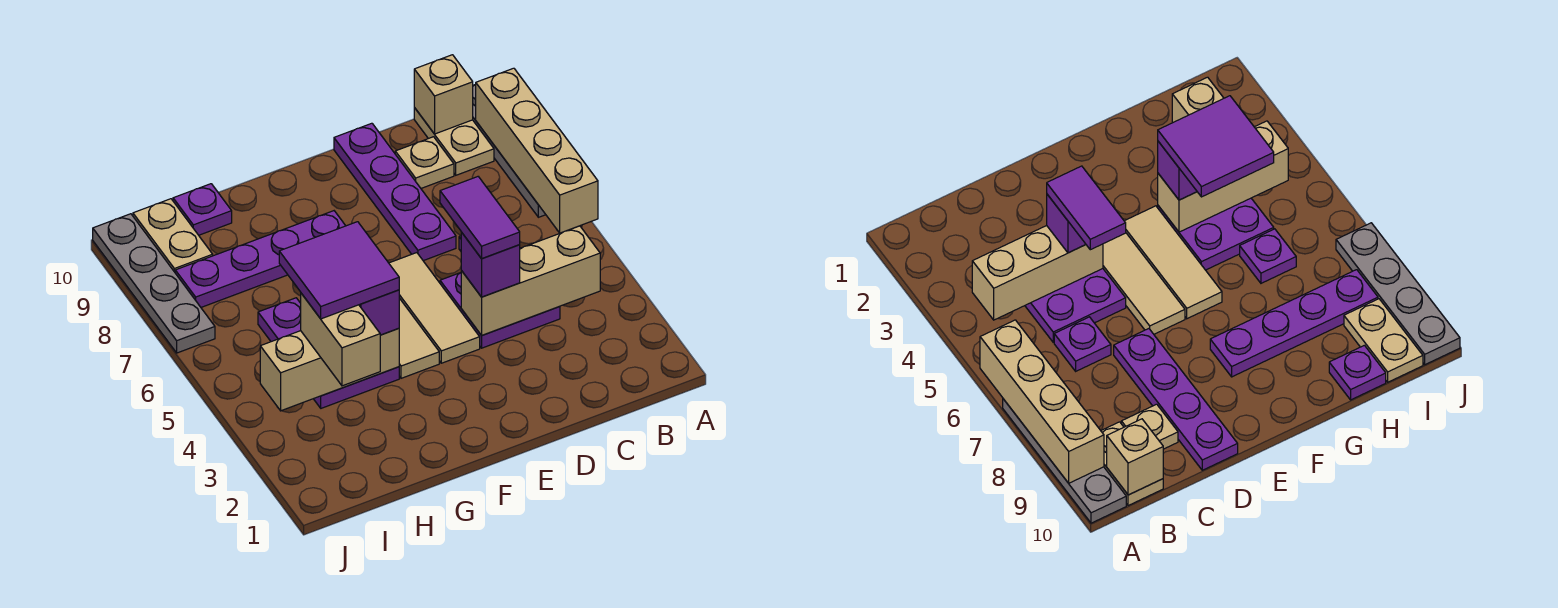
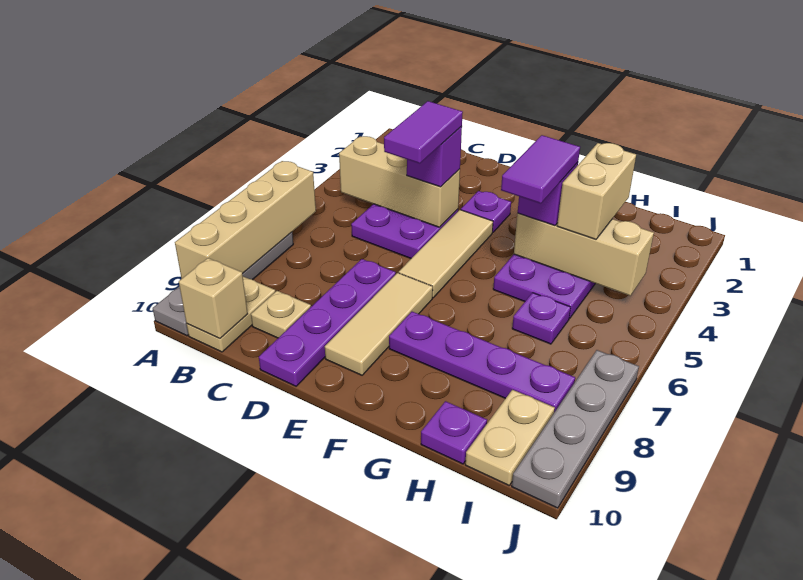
purple 1x1 plate [1054,317,1111,371] -> purple 1x1 plate moved to [461,191,511,232]
tan 1x3 tile [399,298,439,378] -> tan 1x3 tile moved to [325,273,433,375]
purple 2x2 tile [279,222,399,319] -> purple 1x2 tile [501,135,580,204]

